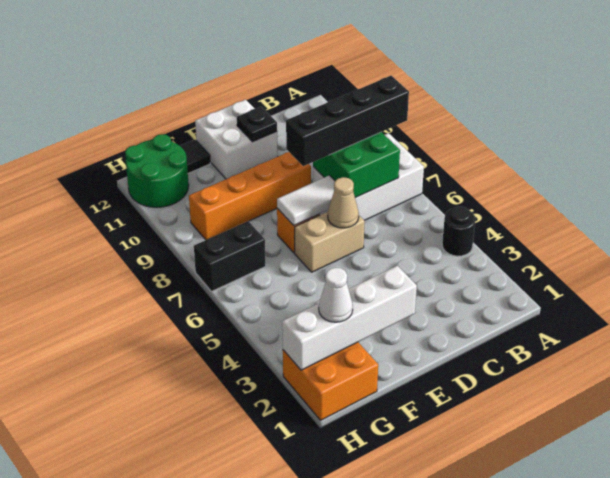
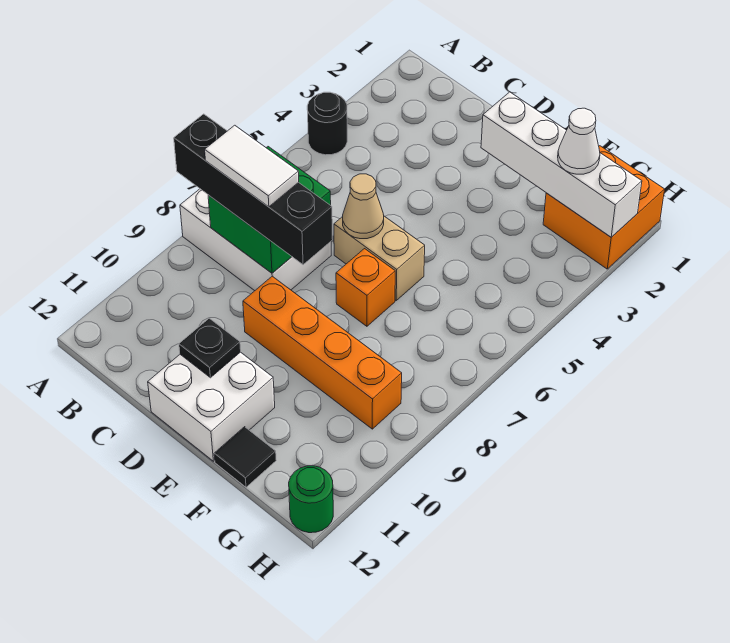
white 1x2 tile [277,175,335,226] -> white 1x2 tile moved to [205,125,299,207]
black 1x2 brick [194,221,266,291] -> none
green 2x2 round brick [125,134,189,207] -> green 1x1 round brick [289,466,333,533]

